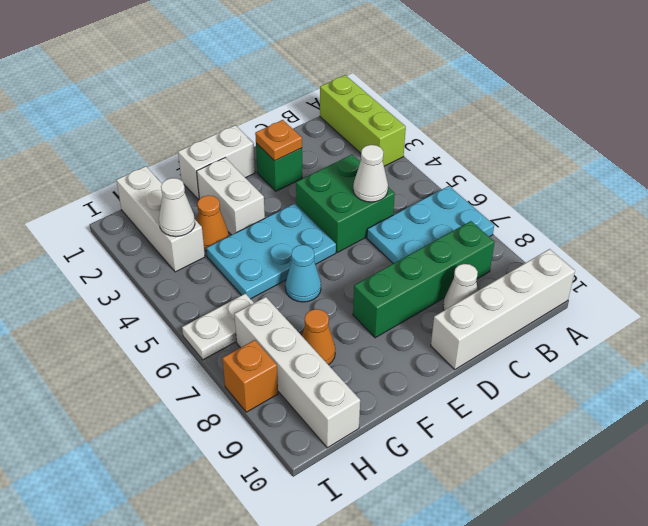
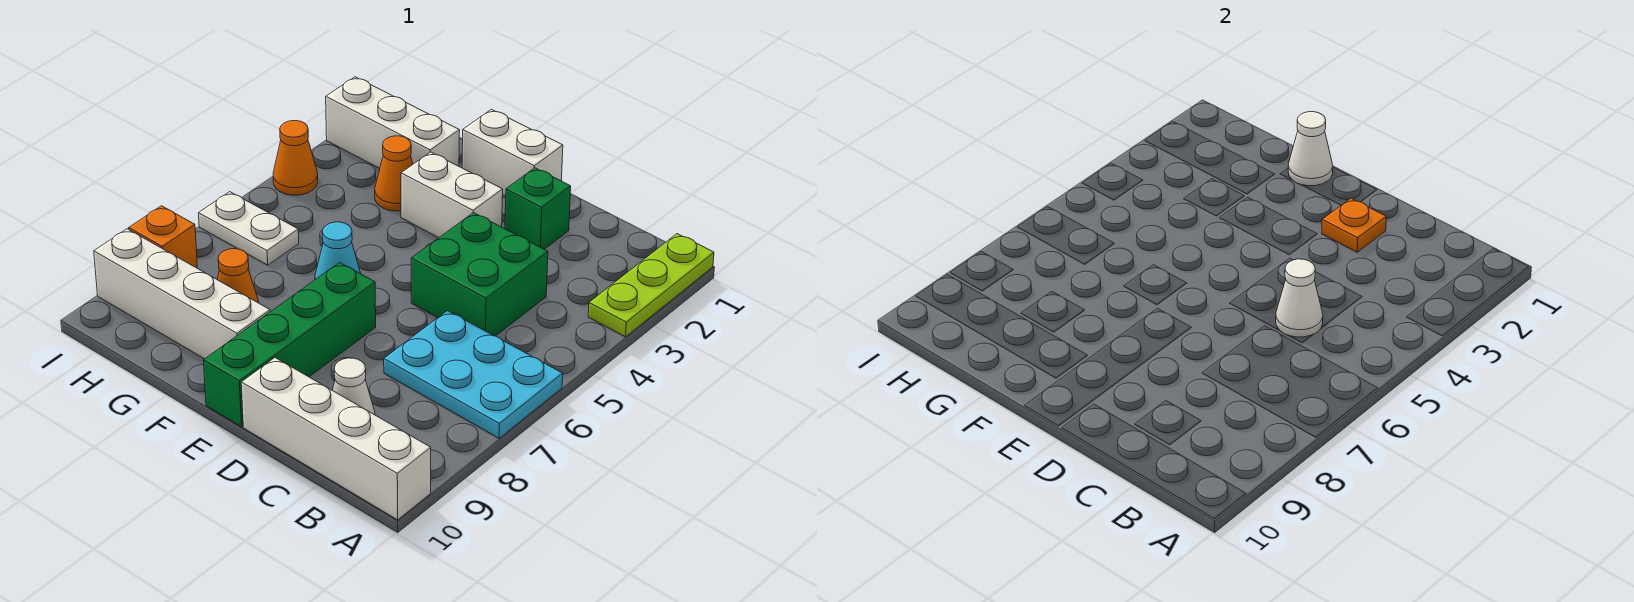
lime 1x3 brick [320,75,406,166] -> lime 1x3 plate [588,234,714,337]
green 1x4 brick [353,221,495,338] -> green 1x4 brick turned to [203,262,376,427]
cyan 2x3 plate [207,203,336,299] -> none
white 1x2 brick [197,158,265,235] -> white 1x2 brick turned to [401,152,503,238]
white 1x3 brick [116,166,205,272] -> white 1x3 brick turned to [326,77,460,168]
white 1x1 cone [159,178,195,237] -> white 1x1 cone moved to [1288,112,1333,186]
white 1x4 brick [234,297,360,448] -> white 1x4 brick turned to [94,229,270,359]
none -> orange 1x1 cone [273,121,318,195]

